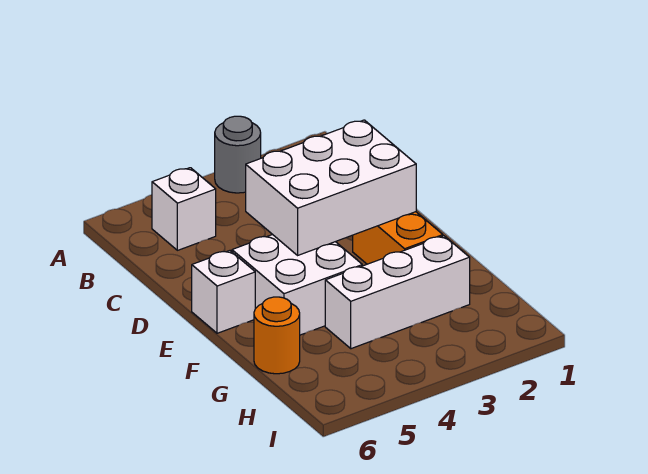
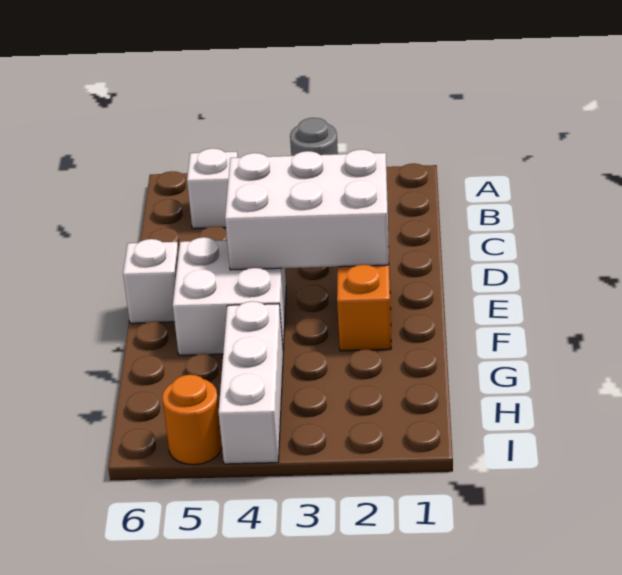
white 1x3 brick [325,236,470,349] -> white 1x3 brick turned to [219,301,283,464]
orange 1x1 round brick [254,297,300,374] -> orange 1x1 round brick moved to [162,375,222,465]

